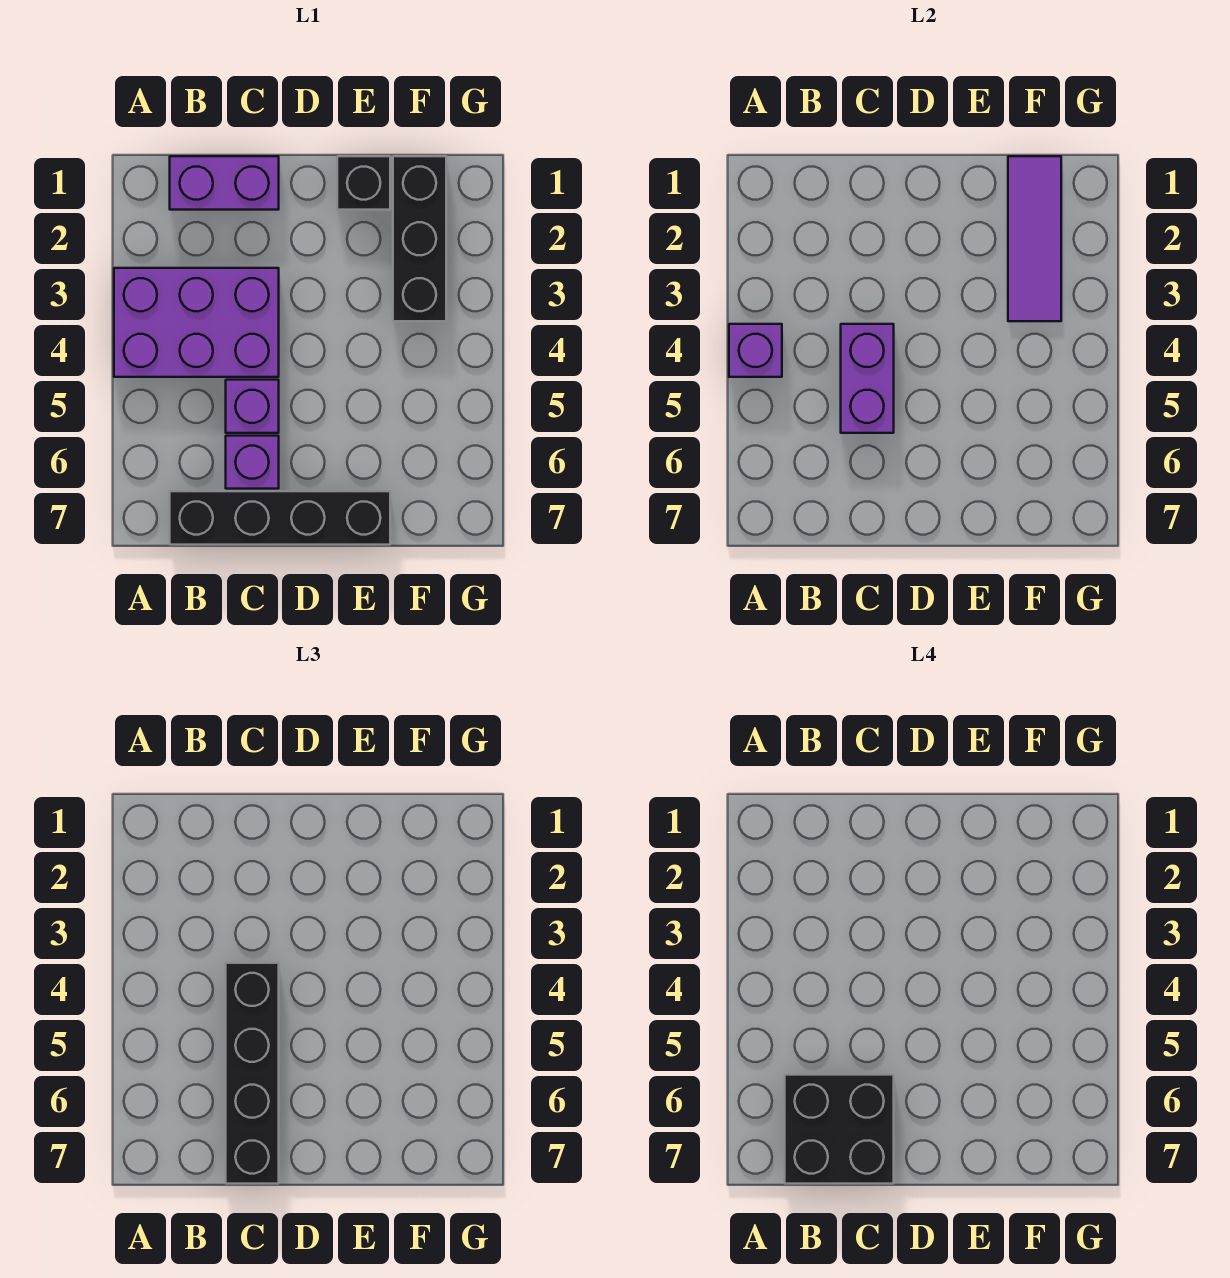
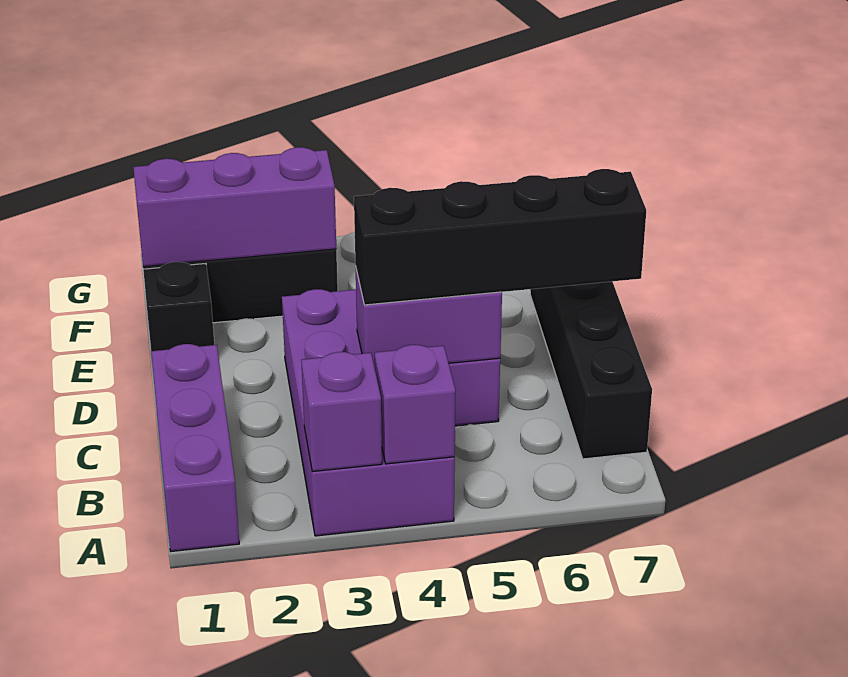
purple 2x3 brick [114,268,279,377] -> purple 2x4 brick [282,289,455,536]
purple 1x2 brick [170,156,279,210] -> purple 1x3 brick [151,344,239,551]
black 2x2 brick [785,1075,894,1184] -> none
purple 1x1 brick [226,436,279,489] -> purple 1x1 brick moved to [301,352,382,472]
purple 1x3 tile [1008,156,1061,321] -> purple 1x3 brick [133,147,336,267]

